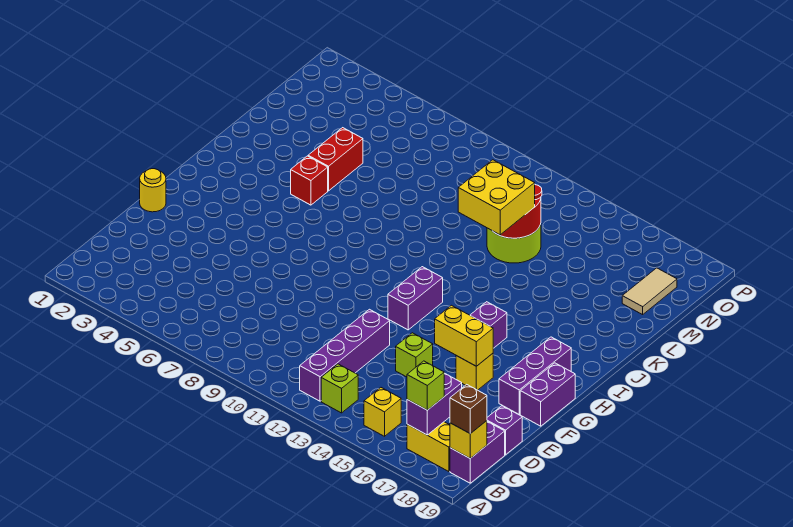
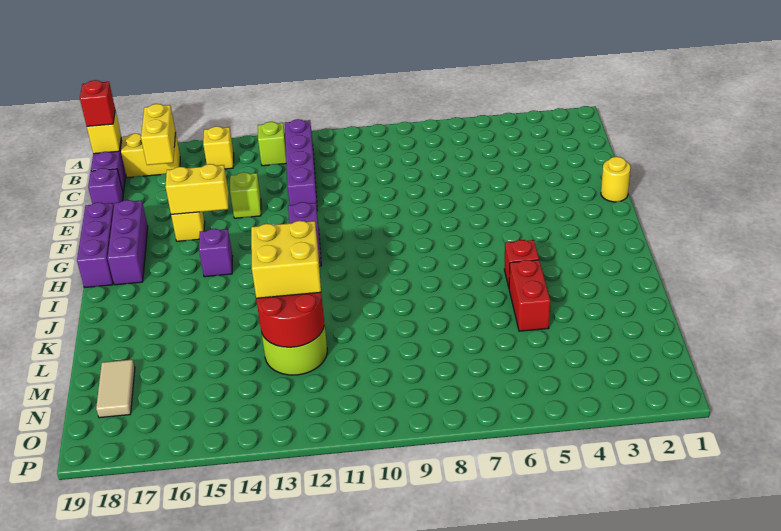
purple 1x2 brick [407,373,462,435] -> yellow 1x2 brick [141,104,176,165]
lime 1x1 brick [407,361,444,410] -> none
brown 1x1 brick [450,384,487,434] -> red 1x1 brick [80,80,115,126]
purple 1x2 brick [520,363,575,426] -> purple 1x3 brick [77,203,114,288]

